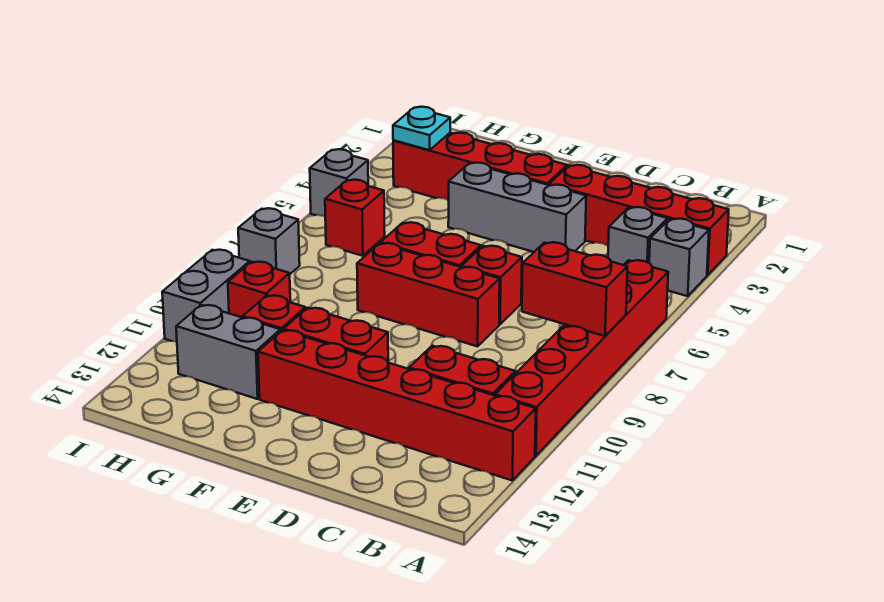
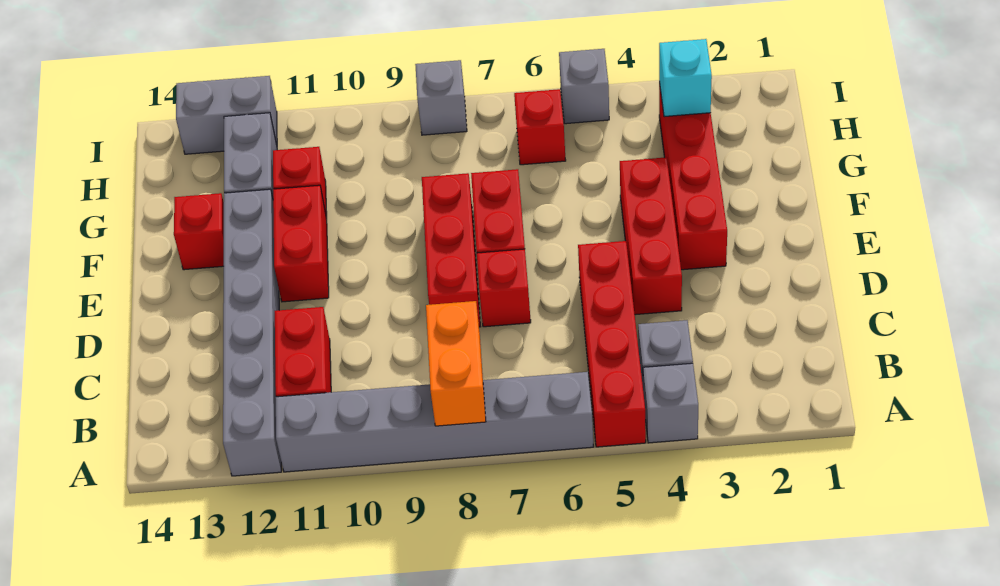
red 1x4 brick [549,165,729,275] -> red 1x4 brick moved to [578,241,646,447]
red 1x6 brick [495,260,668,456] -> grey 1x6 brick [276,372,594,472]
red 1x2 brick [522,242,628,336] -> orange 1x2 brick [426,301,486,426]
red 1x6 brick [258,330,536,481] -> grey 1x6 brick [223,189,281,476]
grey 1x3 brick [448,163,586,252] -> red 1x3 brick [620,157,682,315]
cyan 1x1 plate [393,107,450,150] -> cyan 1x1 brick [659,39,712,117]
red 1x1 brick [228,262,290,318] -> red 1x1 brick moved to [174,193,224,270]
grey 1x2 brick [162,250,250,342] -> grey 1x2 brick moved to [176,76,277,154]

